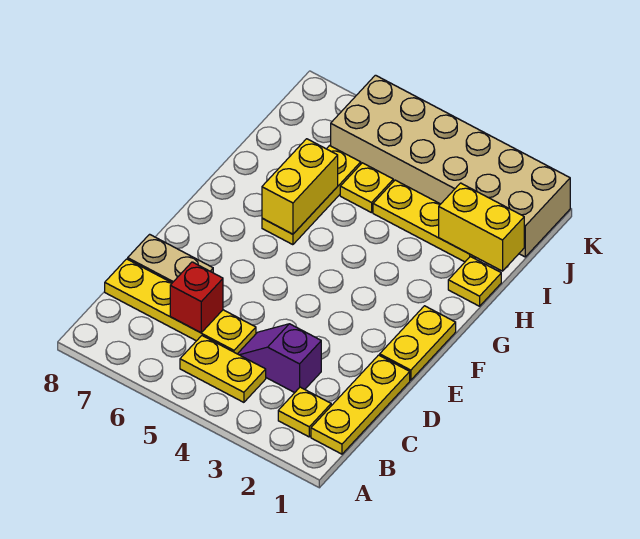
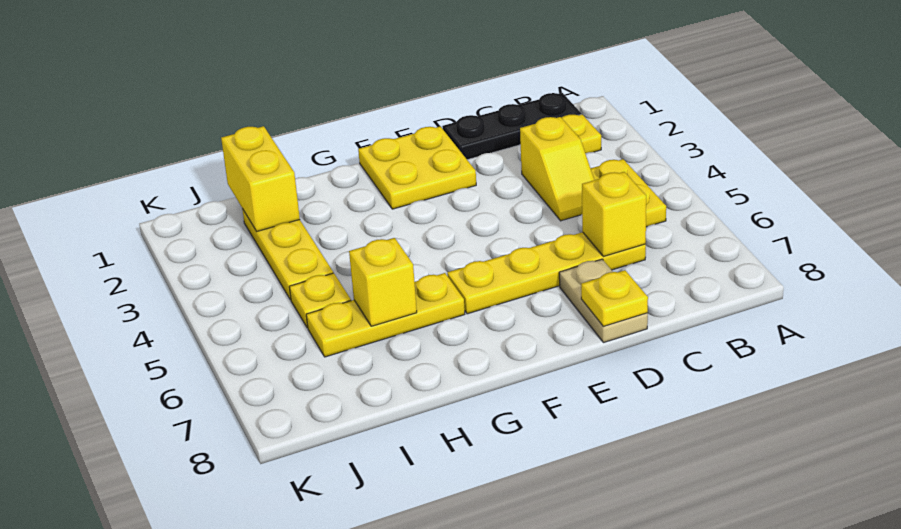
yellow 1x3 plate [311,355,410,454] -> black 1x3 plate [442,93,581,160]
purple 1x2 slope [238,324,321,393] -> yellow 1x2 slope [520,117,594,221]
yellow 1x4 plate [105,259,256,354] -> yellow 1x4 plate turned to [447,232,646,314]
red 1x1 brick [170,262,223,333] -> yellow 1x1 brick [582,172,646,257]
yellow 1x2 plate [380,306,456,380] -> yellow 2x2 plate [358,127,476,209]
yellow 1x2 brick [262,139,338,234] -> yellow 1x1 brick [349,238,417,326]
yellow 1x1 plate [448,257,501,306] -> yellow 1x1 plate moved to [581,270,648,326]
tan 2x6 brick [331,75,570,257] -> none

